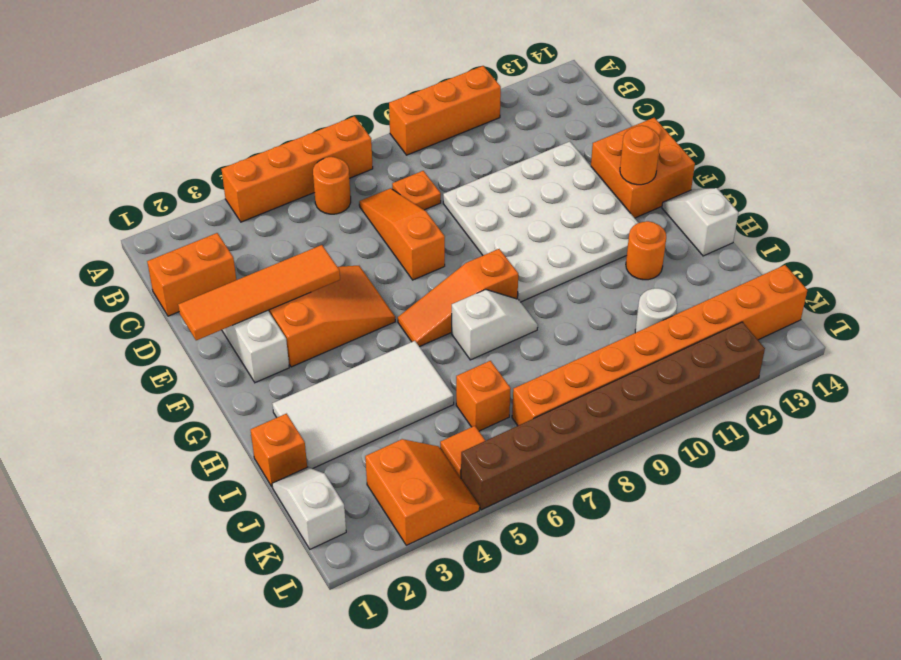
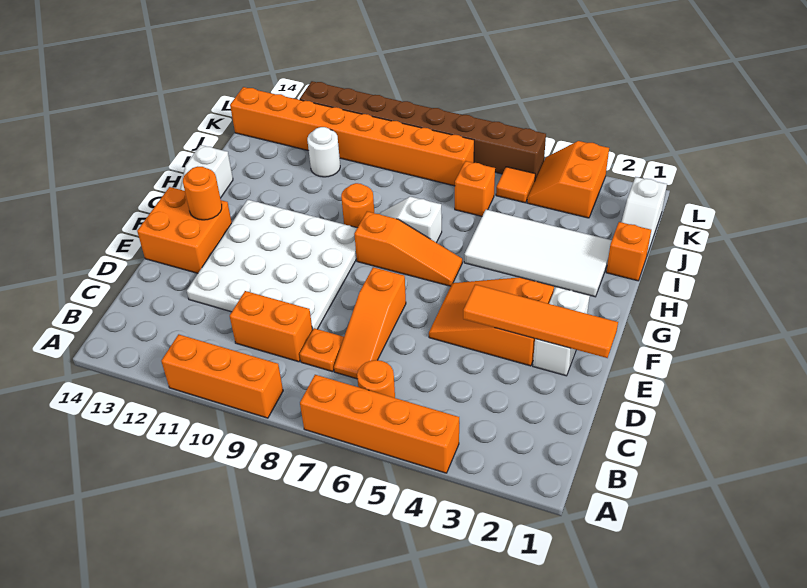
orange 1x2 brick [147,233,236,316] -> orange 1x2 brick moved to [230,291,312,362]
orange 1x1 round brick [626,221,666,280] -> orange 1x1 round brick moved to [341,183,374,228]

